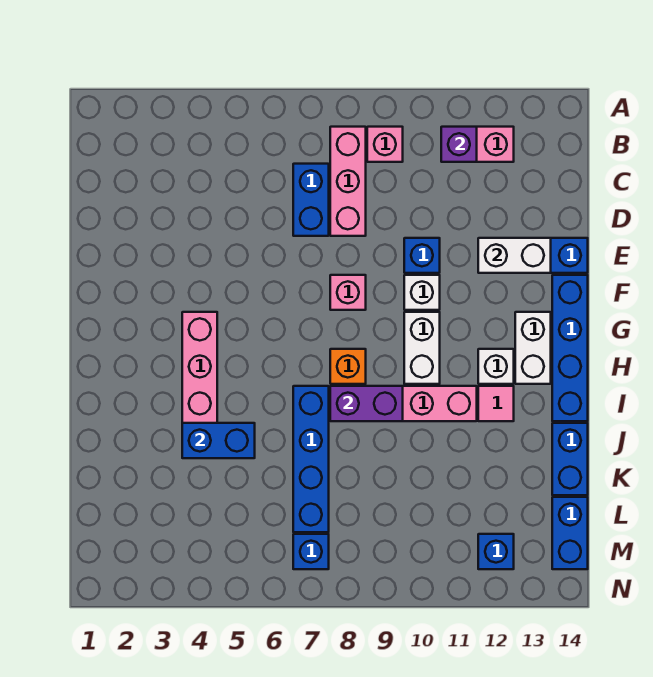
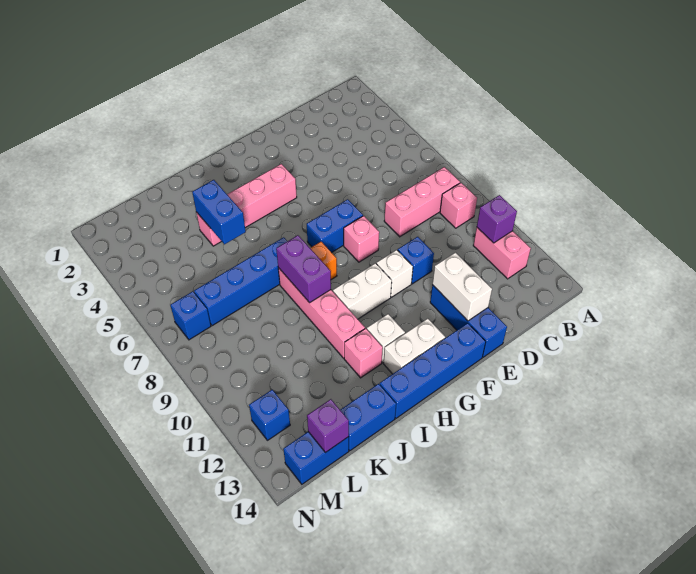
blue 1x2 brick [293,164,329,236] -> blue 1x2 brick moved to [307,199,363,252]
pink 1x1 tile [478,386,514,421] -> pink 1x1 brick [344,329,383,378]
none -> purple 1x1 brick [307,399,349,453]

